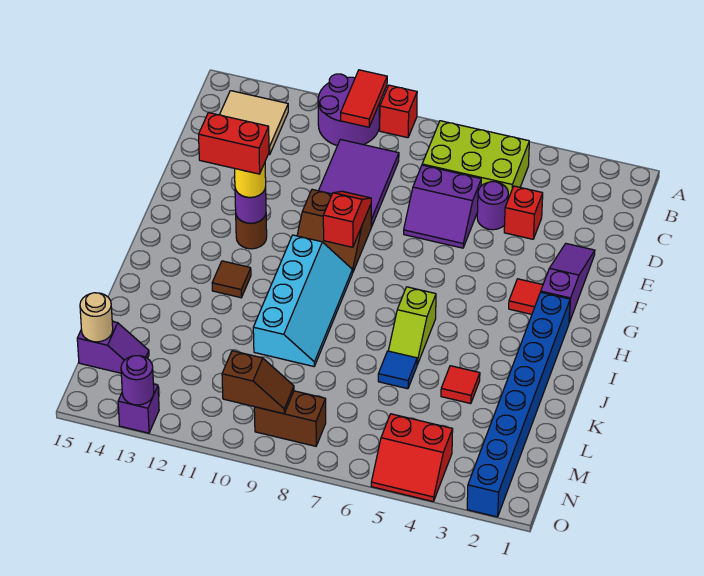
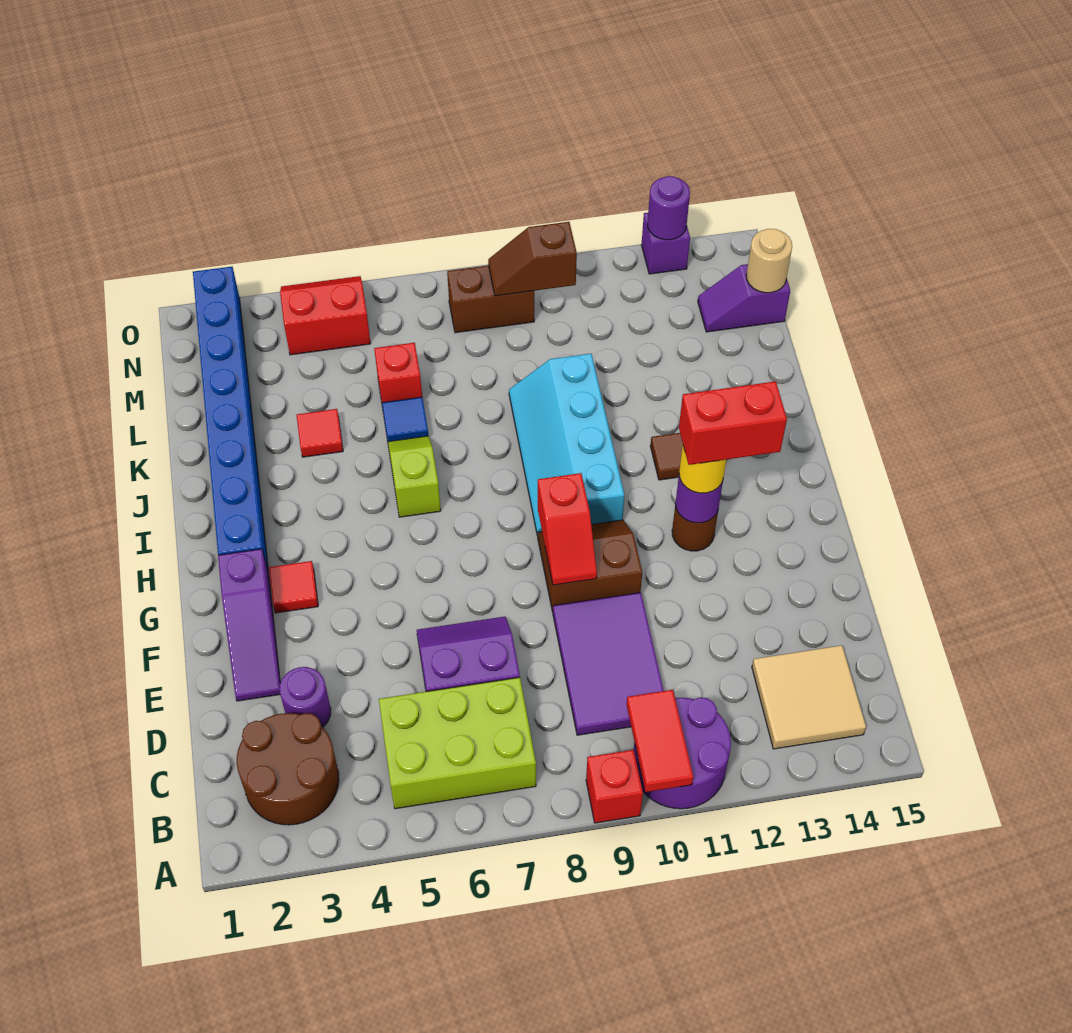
none -> brown 2x2 round brick [237,713,339,825]
red 1x1 brick [504,186,543,239] -> red 1x1 brick moved to [374,343,422,403]
purple 1x1 round brick [477,182,508,230] -> purple 1x1 round brick moved to [279,667,331,727]

